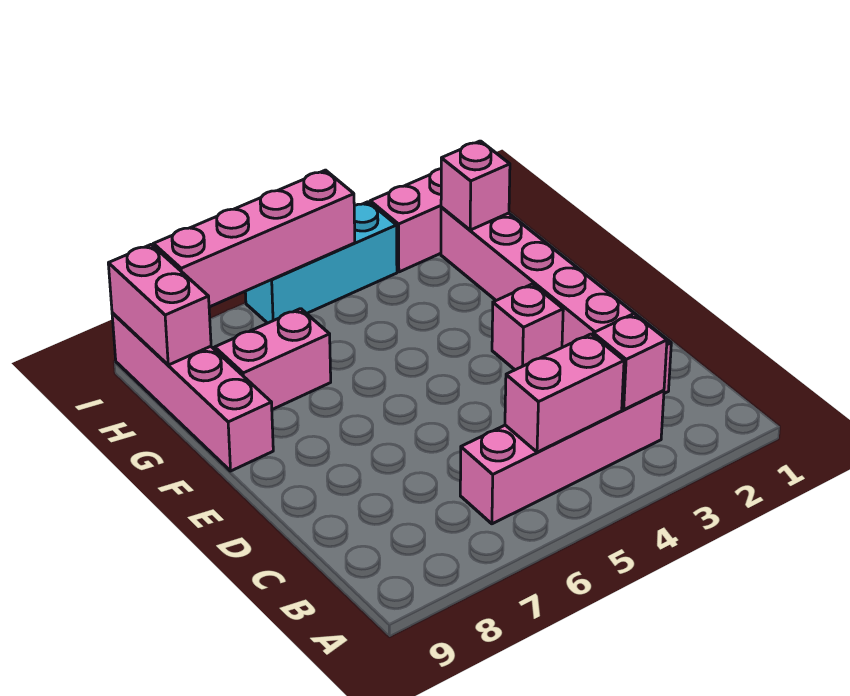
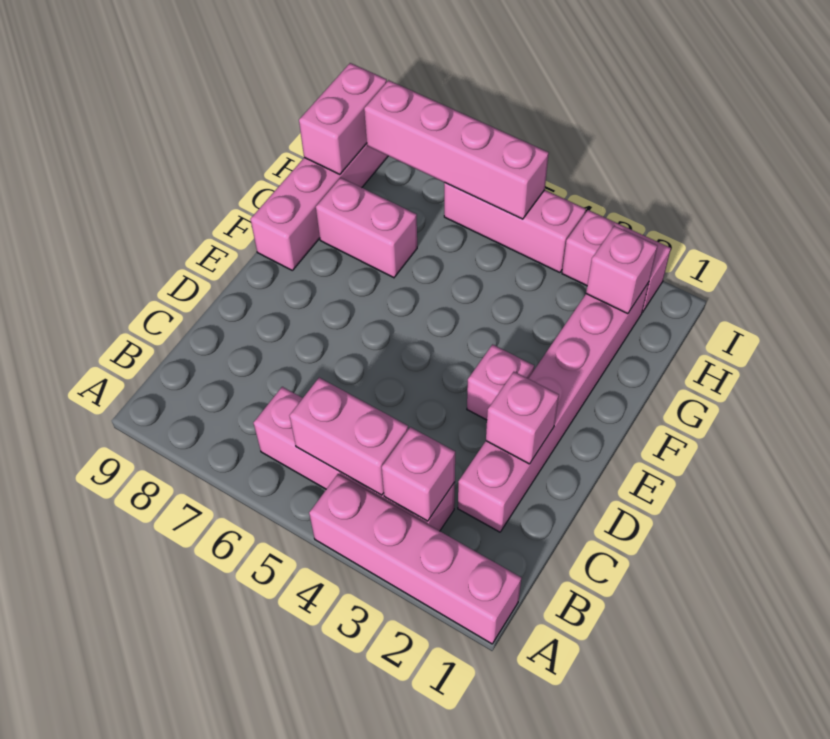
none -> pink 1x4 brick [309,474,521,644]
none -> pink 1x1 brick [486,372,559,464]
cyan 1x3 brick [245,202,397,323] -> pink 1x3 brick [444,182,586,273]

